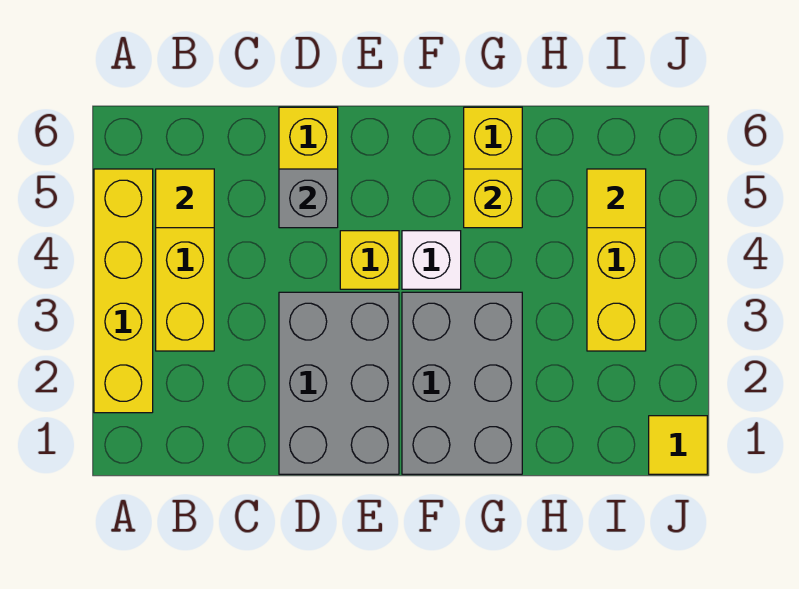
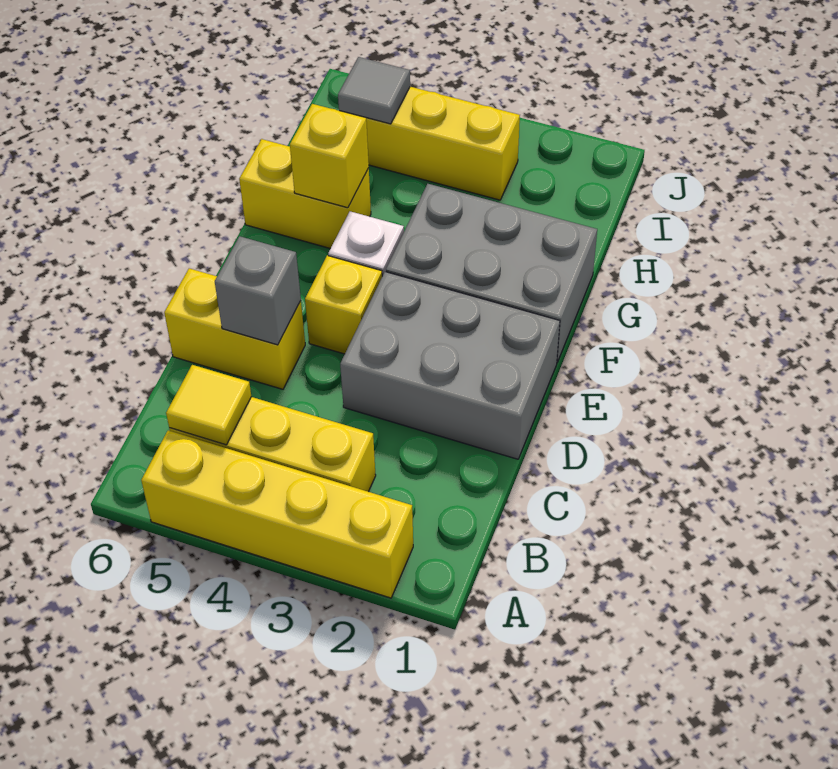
yellow 1x1 tile [587,169,646,228] -> grey 1x1 tile [338,57,410,124]
yellow 1x1 tile [649,416,707,474] -> none

